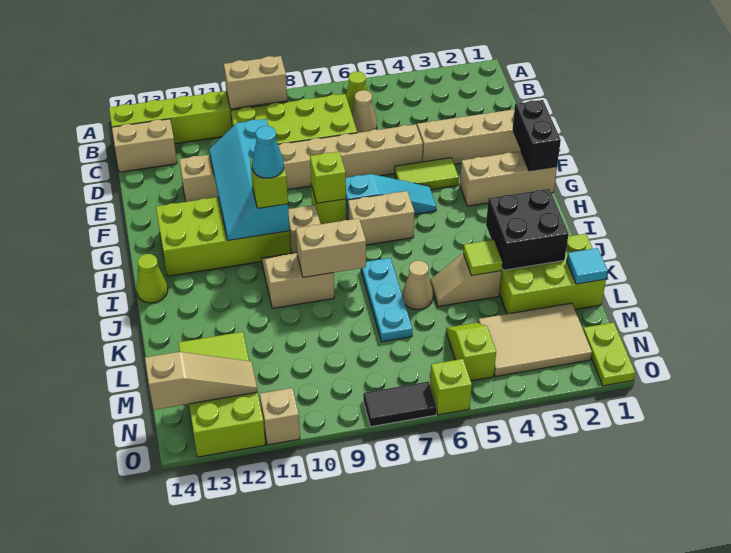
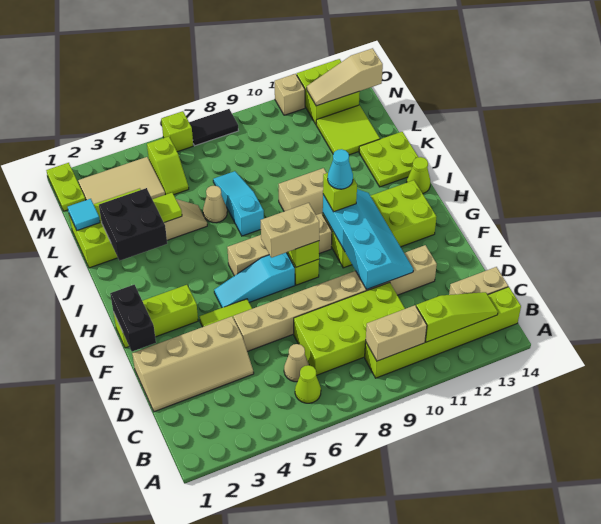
none -> lime 1x3 slope [416,292,498,342]
tan 1x3 brick [460,151,557,206] -> lime 1x3 brick [114,285,198,348]
cyan 1x3 plate [361,258,412,342] -> cyan 1x3 slope [213,171,264,236]
tan 1x2 brick [296,218,366,277] -> tan 1x2 brick moved to [261,203,319,258]
none -> lime 2x2 plate [359,132,418,187]

